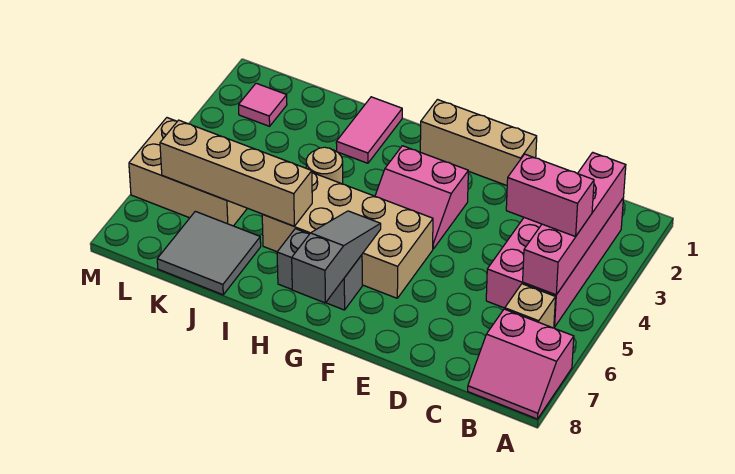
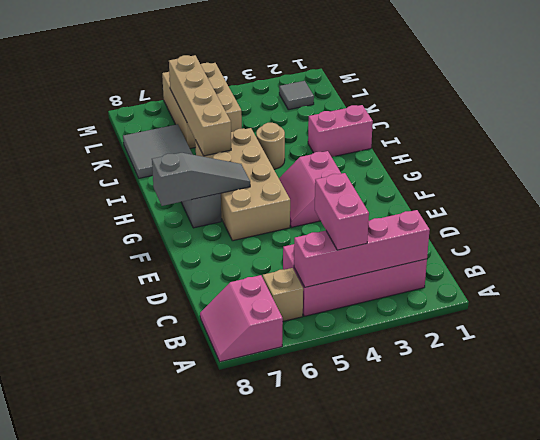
tan 1x3 brick [420,100,537,185] -> none
pink 1x2 tile [336,97,402,163] -> pink 1x2 brick [308,105,373,157]
pink 1x1 tile [239,83,287,126] -> grey 1x1 tile [279,81,314,110]

